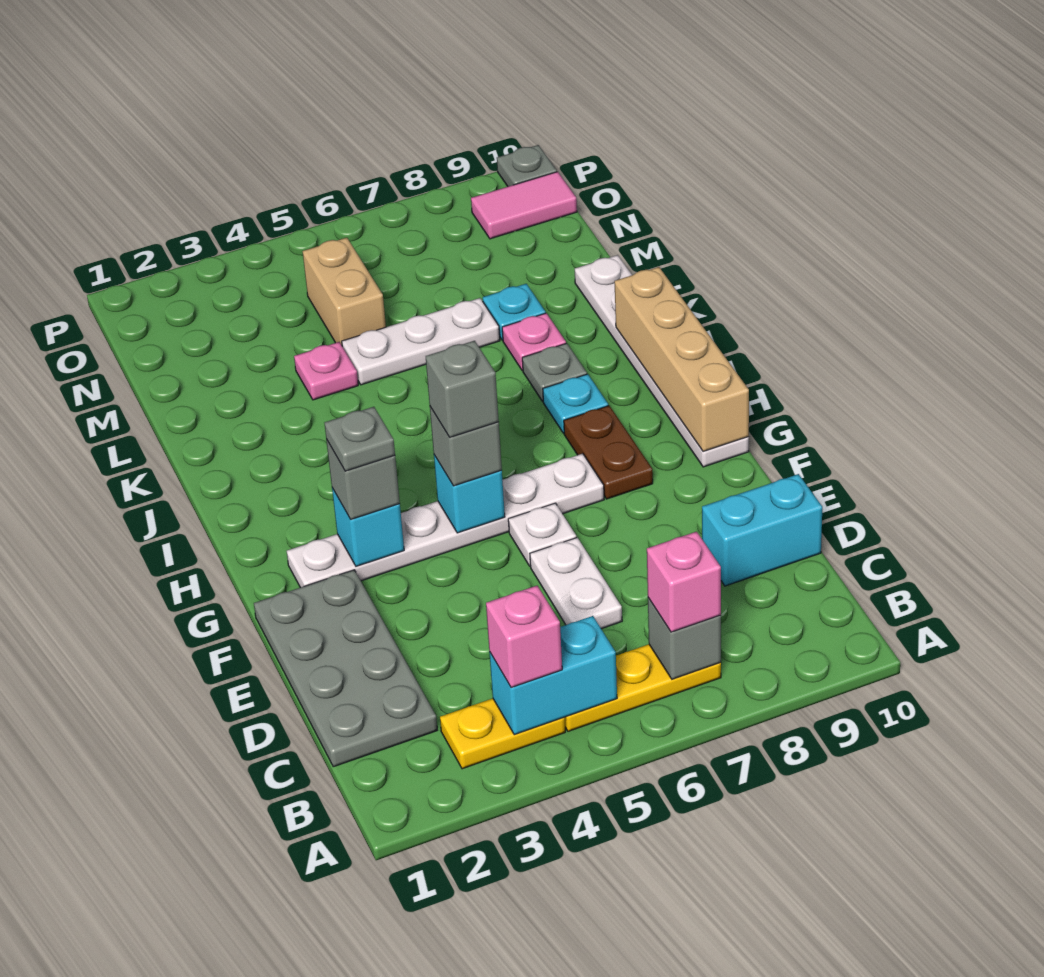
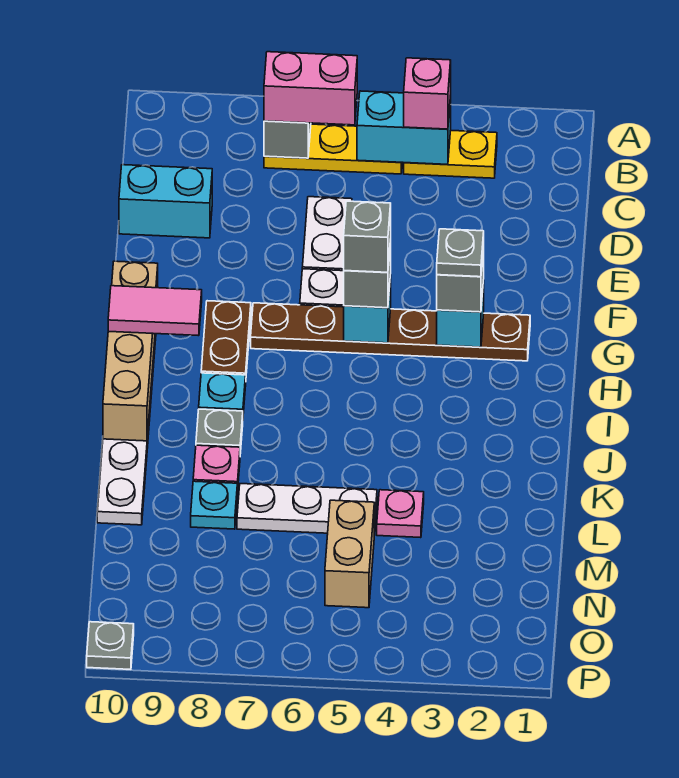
pink 1x1 brick [647,532,721,632] -> pink 1x2 brick [264,52,357,125]
grey 2x4 plate [254,570,437,767] -> none
white 1x6 plate [287,454,604,588] -> brown 1x6 plate [251,303,530,361]
pink 1x2 tile [471,172,577,239] -> pink 1x2 tile moved to [108,286,202,336]

